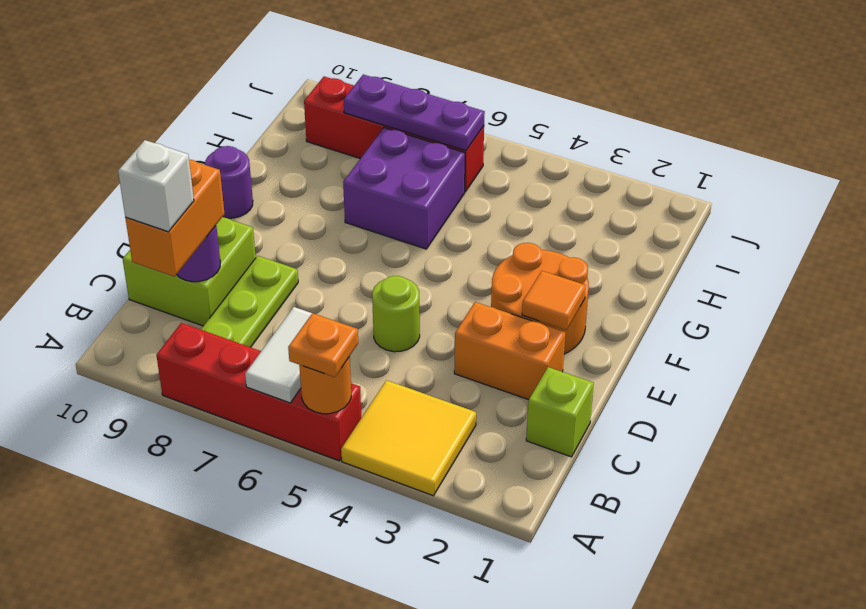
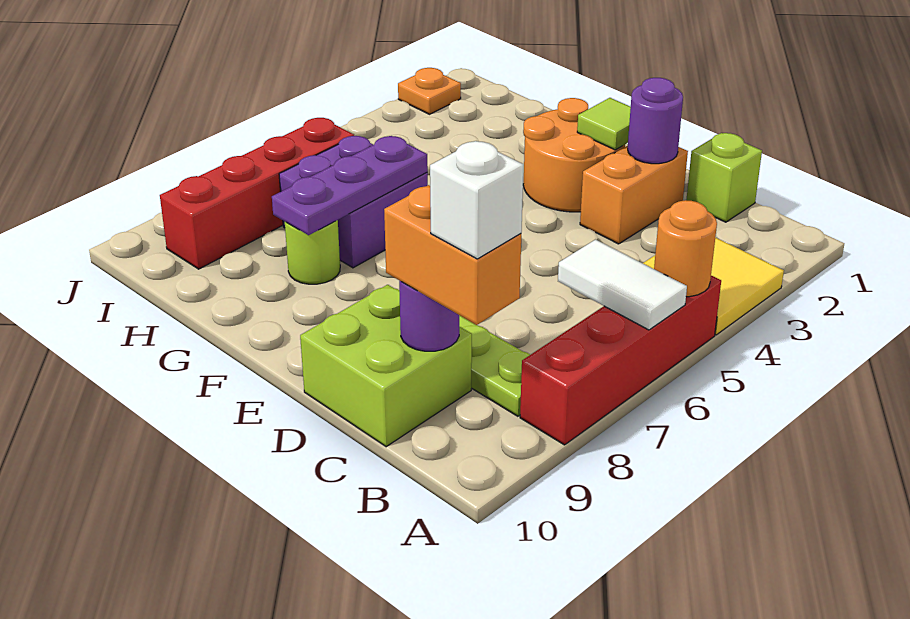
orange 1x1 plate [288,313,358,377] -> orange 1x1 plate moved to [398,68,461,114]
lime 1x1 round brick [372,276,420,352] -> lime 1x1 round brick moved to [285,220,340,284]
orange 1x1 tile [522,271,586,330] -> lime 1x1 tile [577,98,631,150]
purple 1x1 round brick [205,146,253,218] -> purple 1x1 round brick moved to [628,78,683,164]
purple 1x3 plate [344,74,485,151] -> purple 1x3 plate moved to [272,136,428,235]

